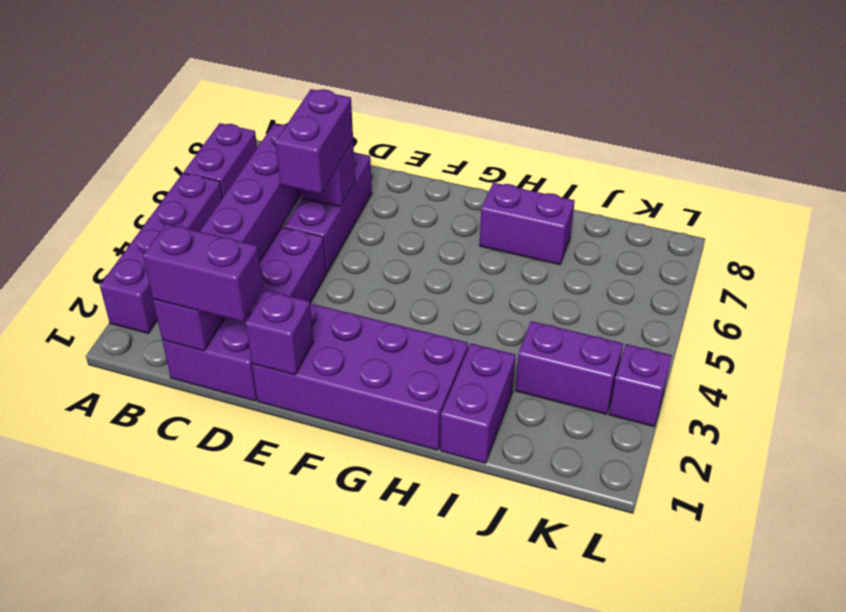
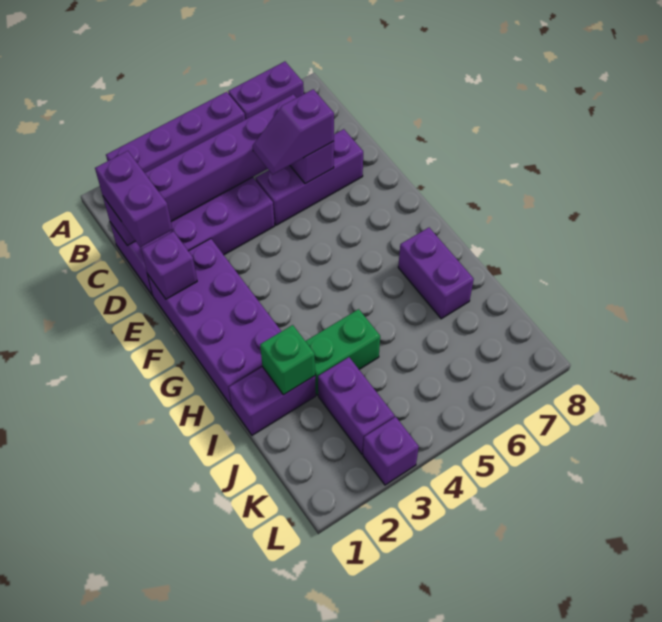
purple 1x2 brick [275,89,353,194] -> purple 1x2 slope [253,89,334,174]
none -> green 1x1 brick [260,325,315,395]
none -> green 1x2 brick [306,309,380,395]

